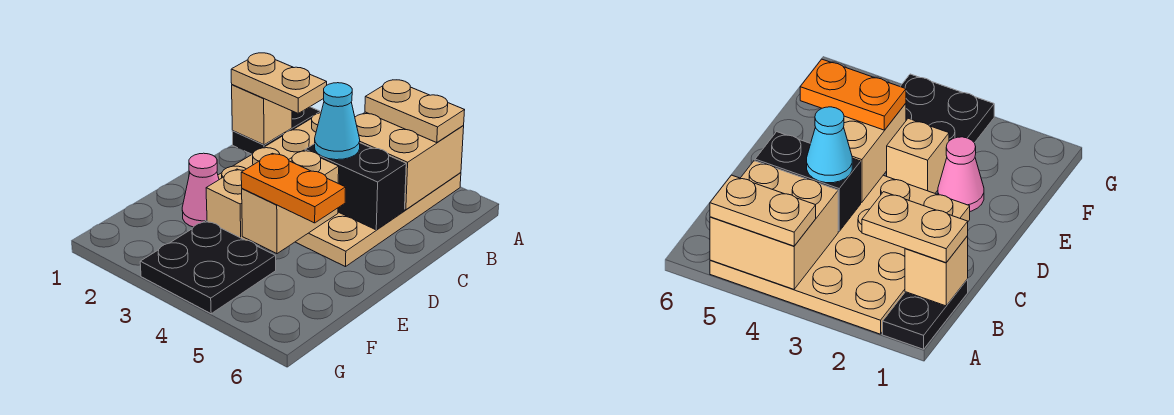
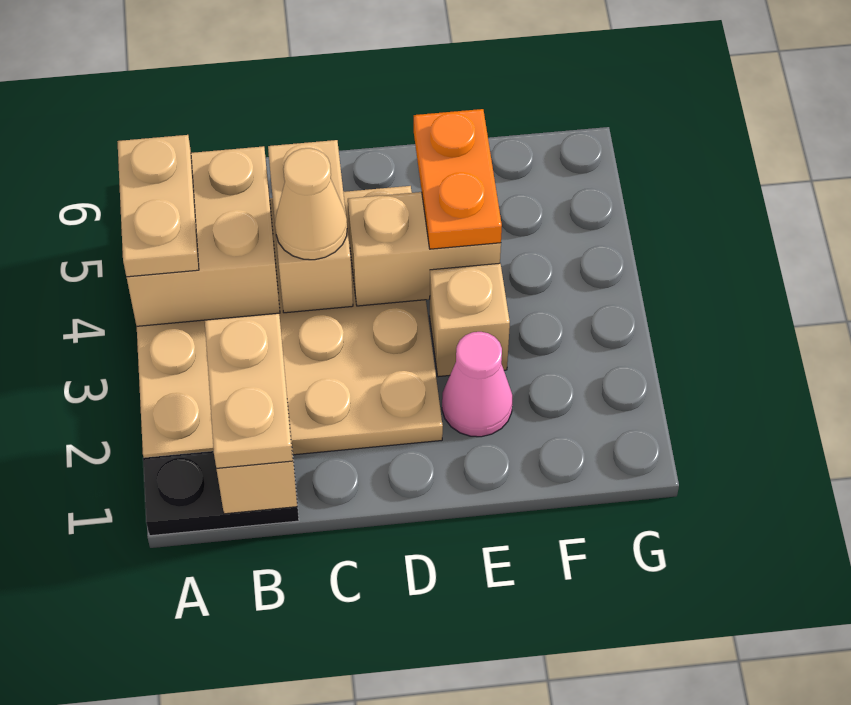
black 1x2 brick [305,143,406,230] -> tan 1x2 brick [268,140,353,313]
cyan 1x1 cone [315,83,360,160] -> tan 1x1 cone [275,148,347,260]
black 2x2 plate [140,221,276,314] -> none

